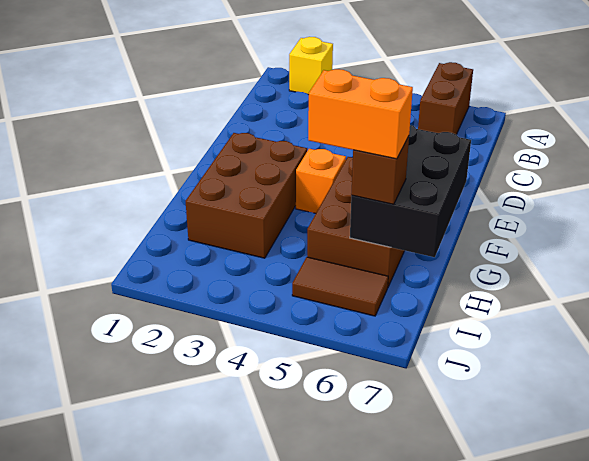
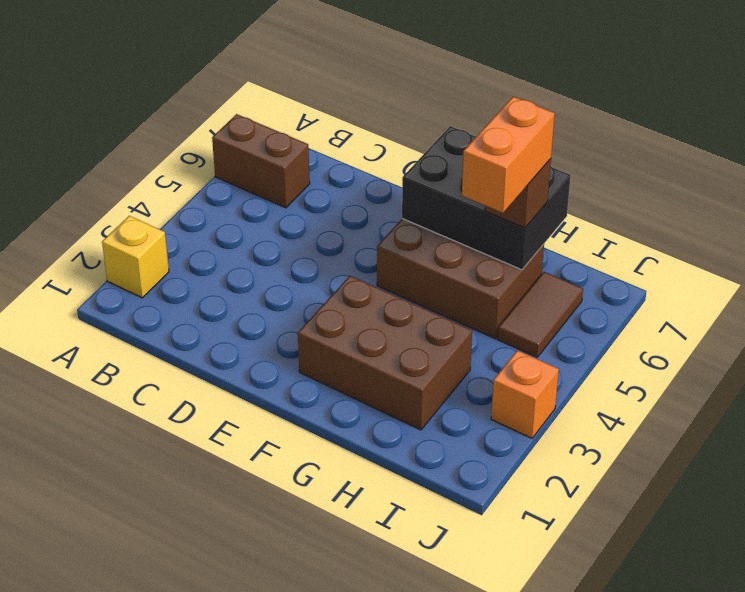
orange 1x1 brick [296,149,346,213] -> orange 1x1 brick moved to [491,350,559,438]

